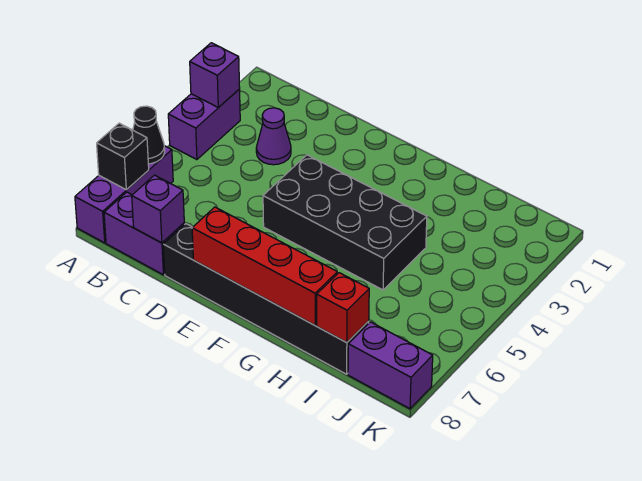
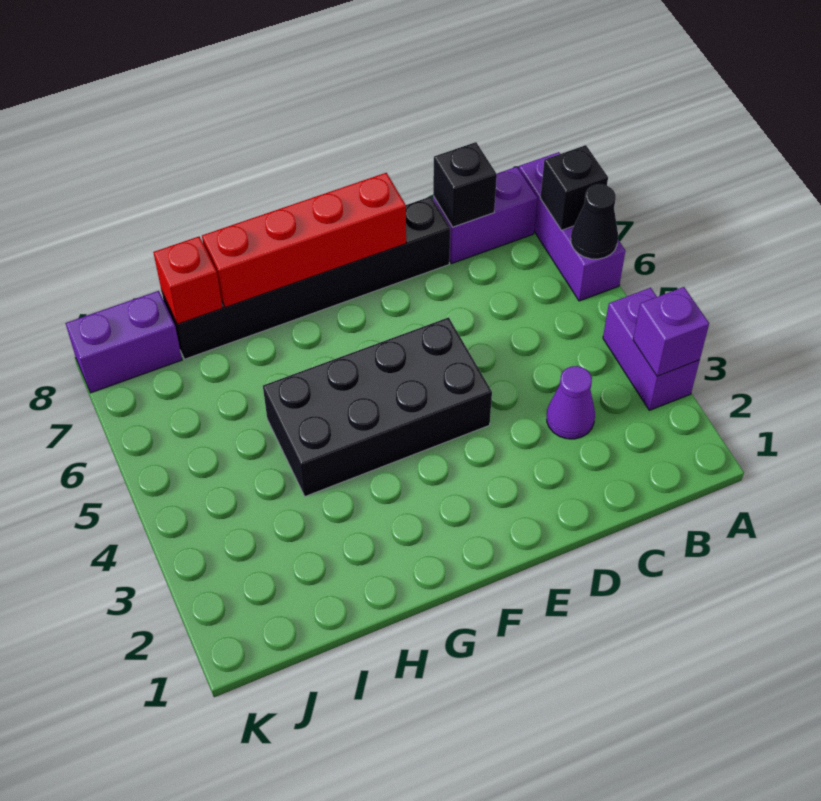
purple 1x1 brick [132,175,184,243] -> black 1x1 brick [433,142,497,227]

